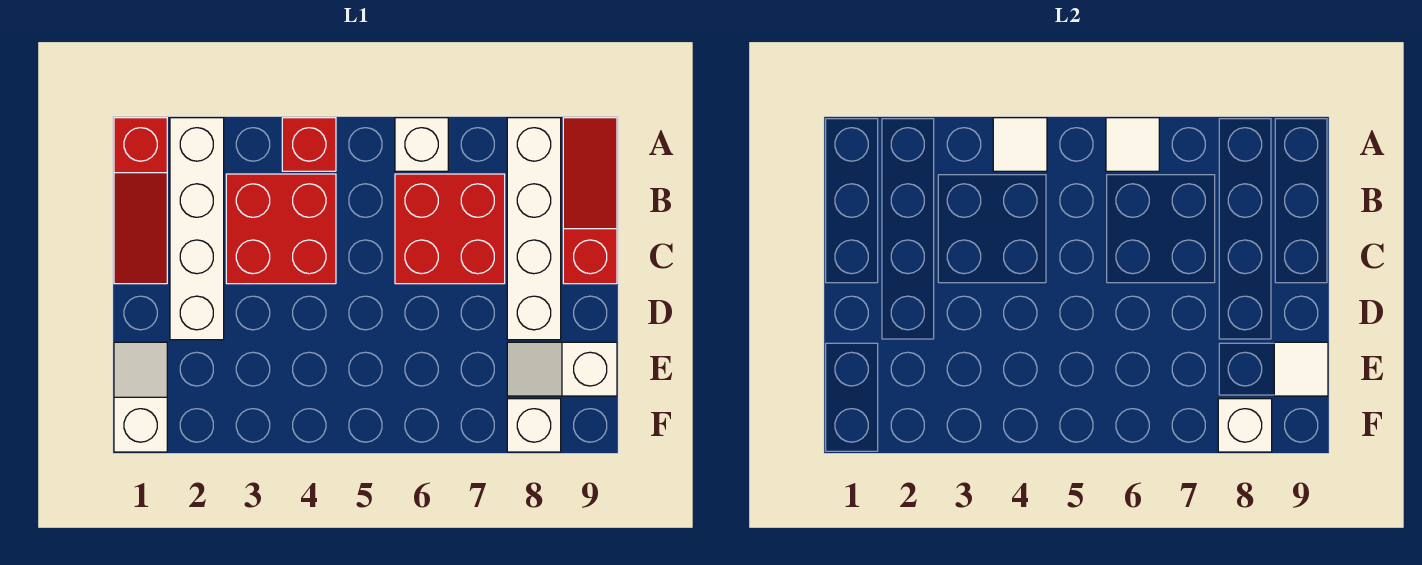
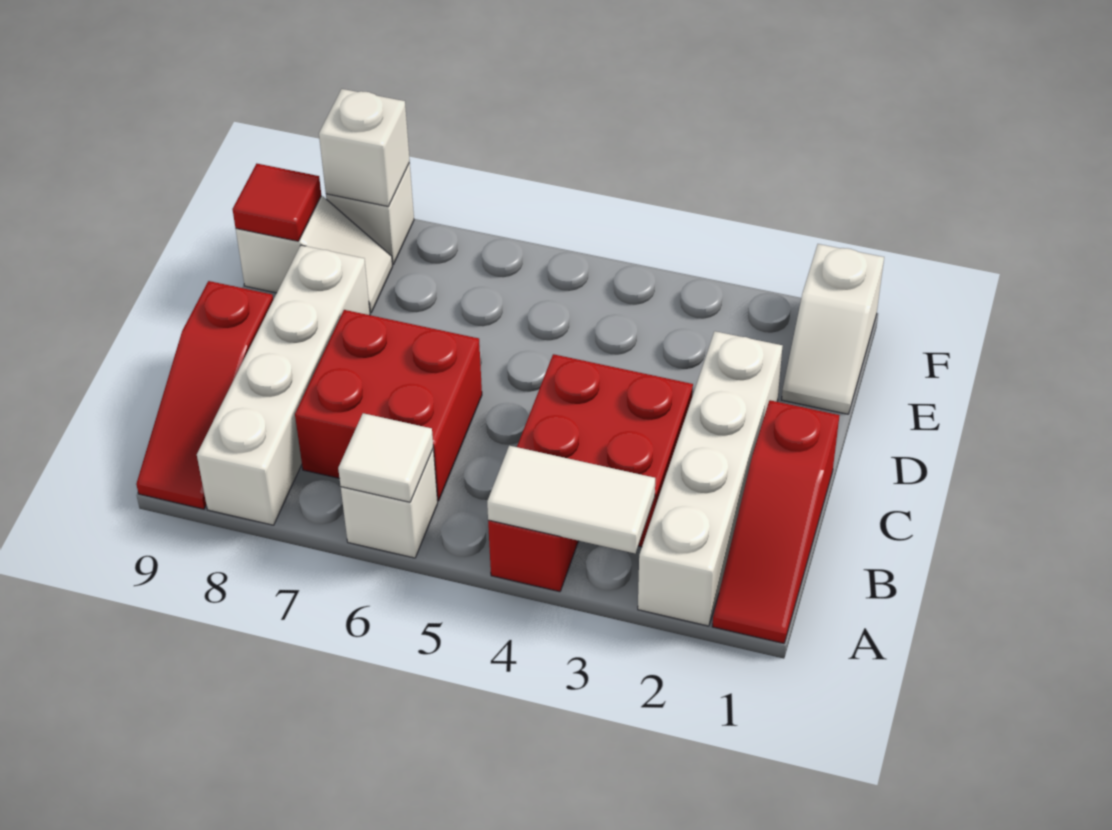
red 1x3 slope [114,118,167,284] -> red 1x3 slope turned to [712,400,840,643]
white 1x1 tile [993,118,1047,171] -> white 1x2 tile [487,446,655,553]
white 1x1 tile [1274,342,1328,396] -> red 1x1 tile [232,164,321,241]

